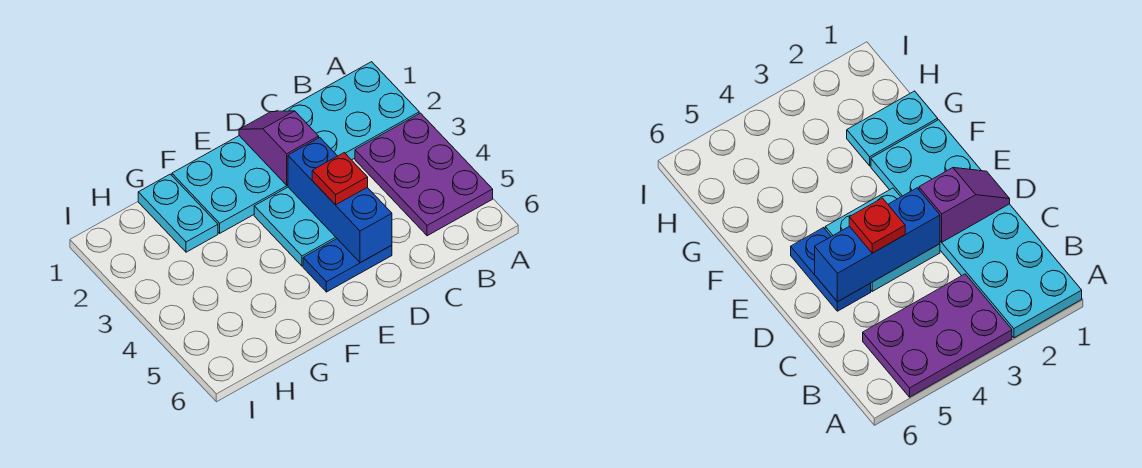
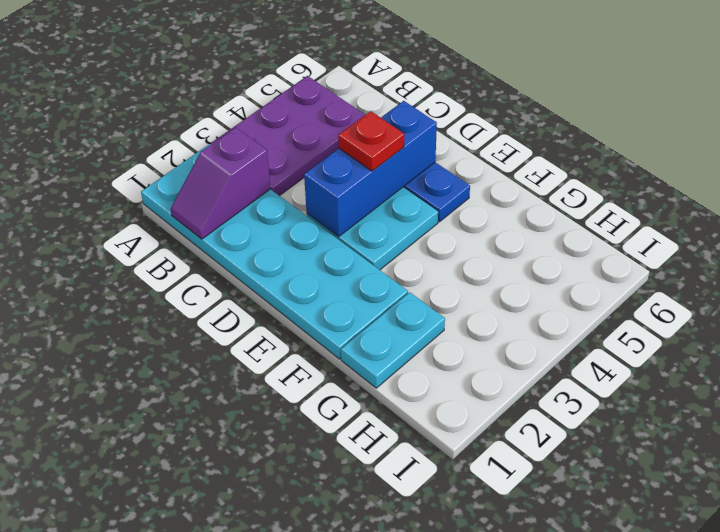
purple 1x2 slope [239,111,319,185] -> purple 1x2 slope moved to [171,128,271,239]

